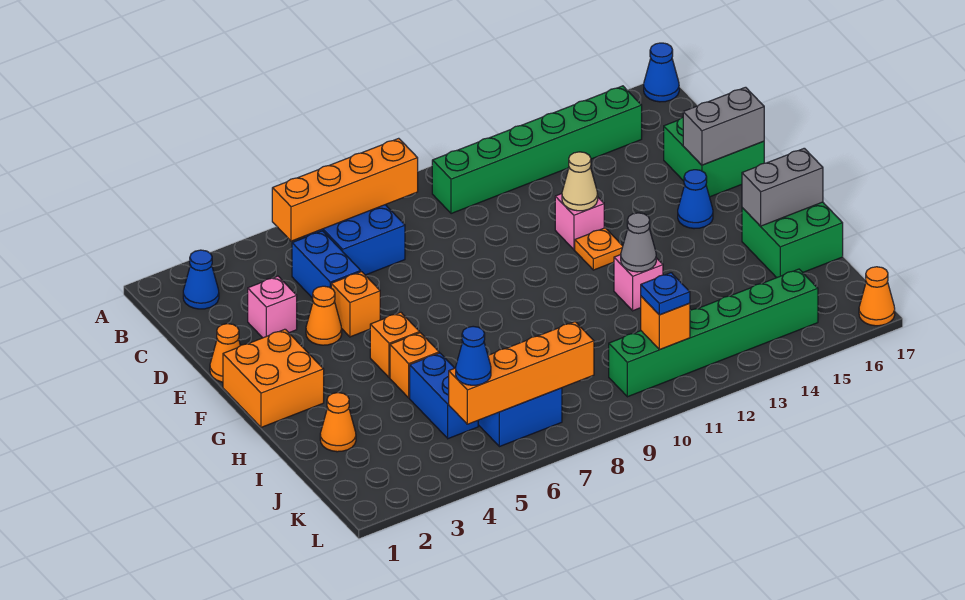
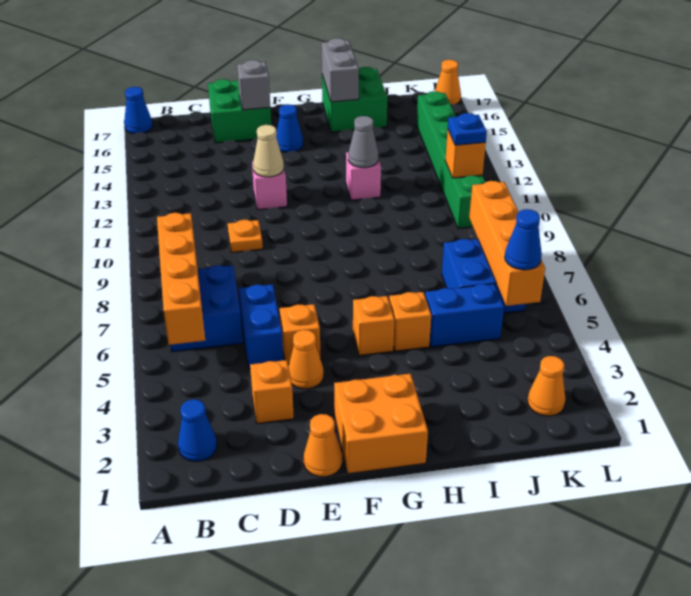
green 1x6 brick [432,86,642,214] -> none
blue 1x2 brick [292,231,361,298] -> blue 1x2 brick turned to [239,284,283,369]
pink 1x1 brick [248,276,297,338] -> orange 1x1 brick [250,360,294,424]
grey 1x2 brick [683,87,764,165] -> grey 1x1 brick [237,60,270,110]
orange 1x1 plate [575,228,623,270] -> orange 1x1 plate moved to [228,220,263,252]
orange 1x1 cone [320,393,356,452] -> orange 1x1 cone moved to [528,356,565,416]

